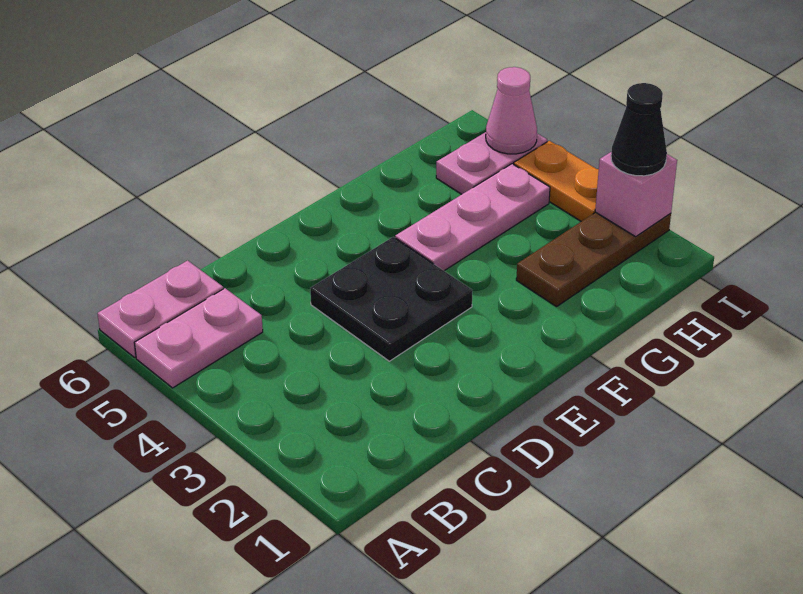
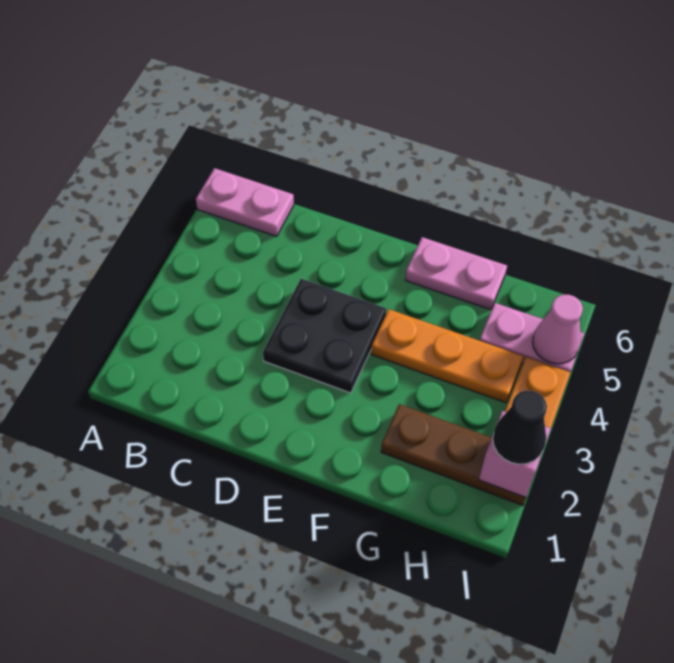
pink 1x2 plate [135,288,263,388] -> pink 1x2 plate moved to [405,237,507,310]
pink 1x3 plate [395,164,550,271] -> orange 1x3 plate [371,309,523,403]

